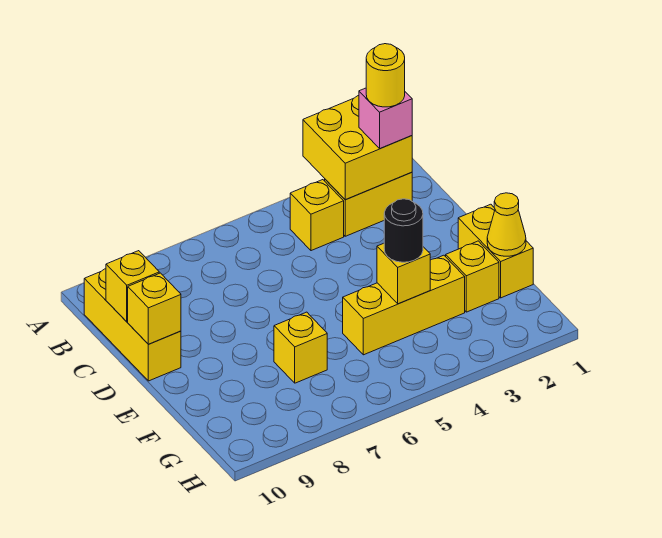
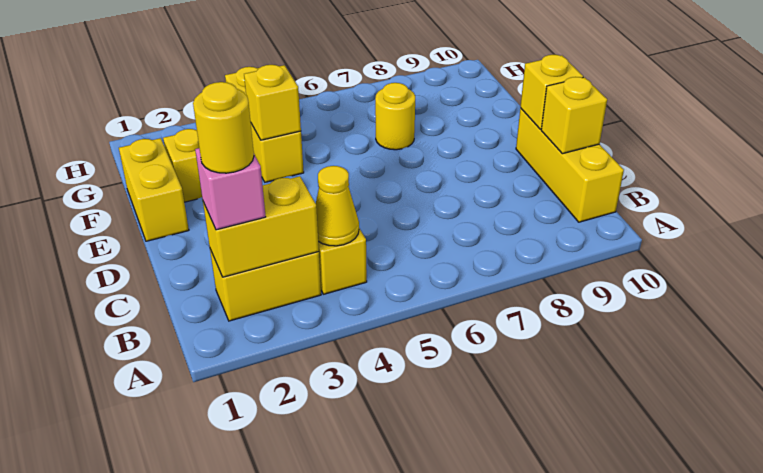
yellow 2x2 brick [303,96,412,200] -> yellow 1x2 brick [203,176,319,277]
yellow 1x1 cone [487,193,526,256] -> yellow 1x1 cone moved to [316,166,359,246]
yellow 1x3 brick [343,255,465,355] -> yellow 1x3 brick turned to [225,67,304,182]
black 1x1 round brick [384,199,423,262] -> none
yellow 1x1 brick [274,312,327,383] -> yellow 1x1 round brick [375,83,415,150]

